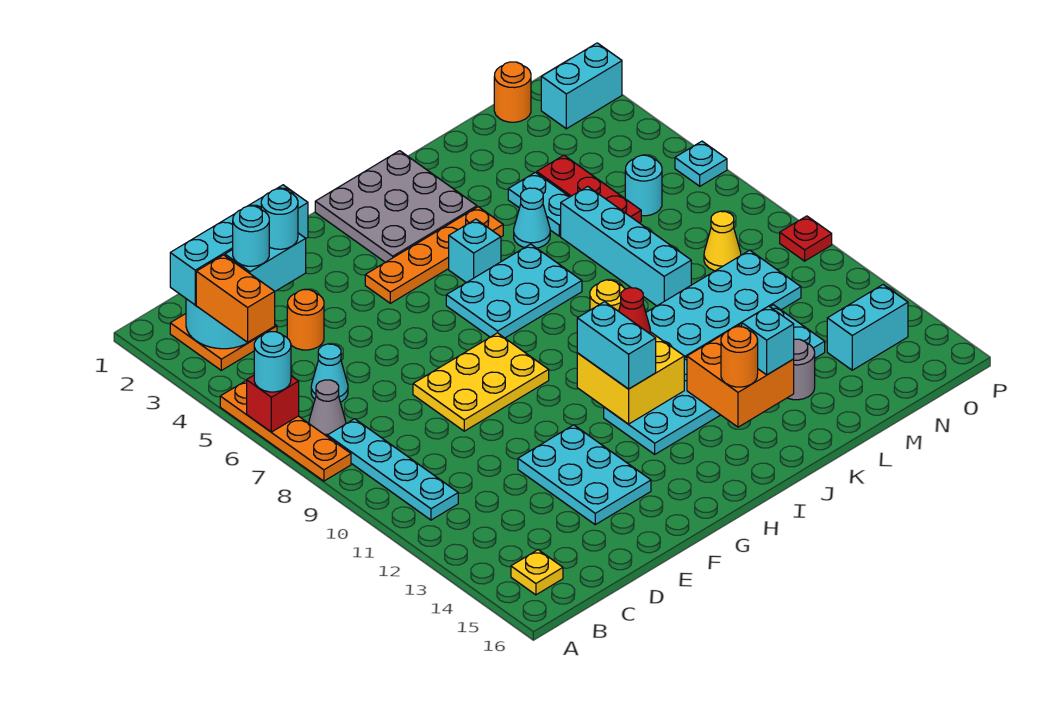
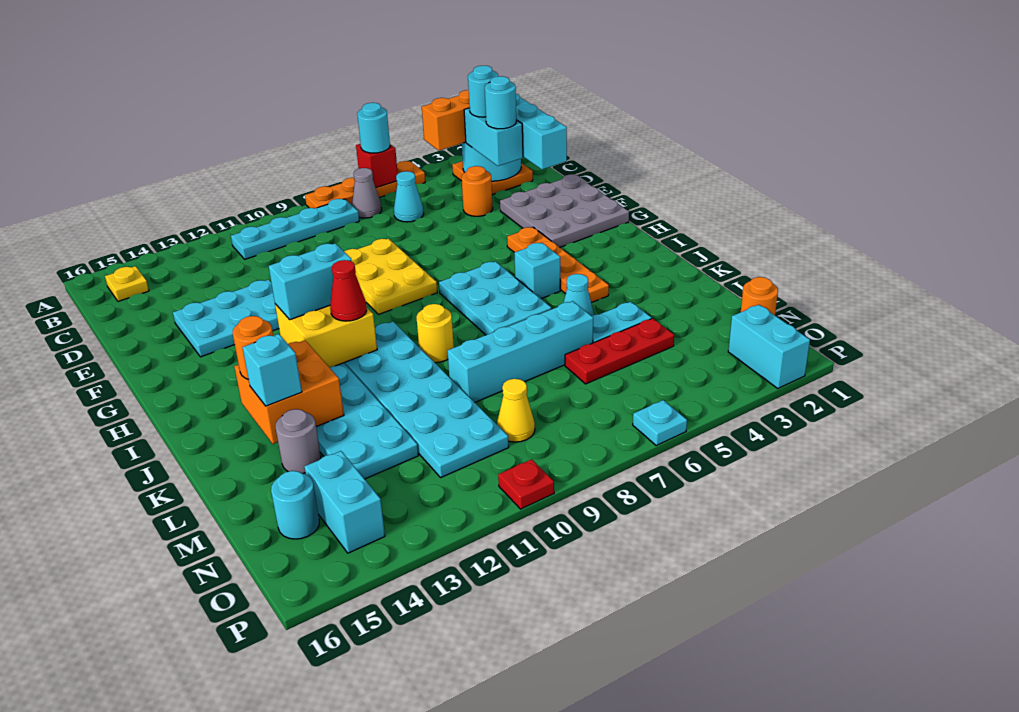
grey 3x3 plate [315,151,477,262] -> grey 3x3 plate moved to [500,174,629,247]
cyan 1x1 round brick [625,155,662,216] -> cyan 1x1 round brick moved to [271,471,319,539]

